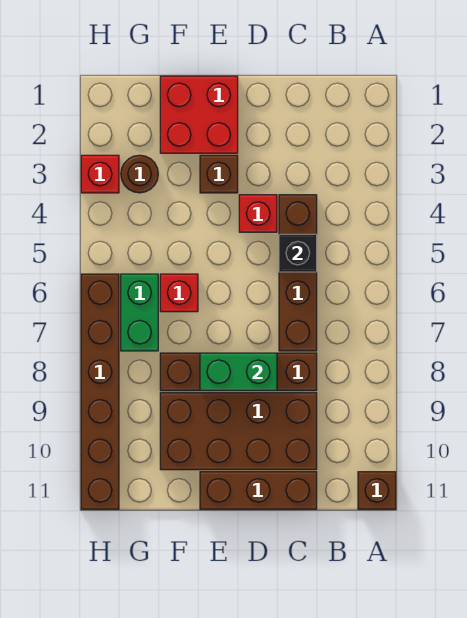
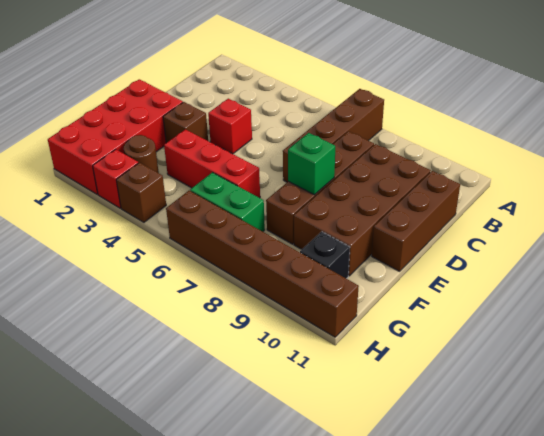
brown 1x1 brick [358,472,396,509] -> brown 1x1 brick moved to [116,163,166,222]
brown 1x4 brick [279,195,317,351] -> brown 1x4 brick turned to [283,89,384,182]
black 1x1 brick [279,234,317,272] -> black 1x1 brick moved to [300,232,350,279]
green 1x2 brick [200,353,277,391] -> green 1x1 brick [288,133,335,195]
red 2x2 brick [160,76,238,153] -> red 2x4 brick [48,79,183,194]
red 1x1 brick [160,274,198,312] -> red 1x3 brick [164,129,260,198]

